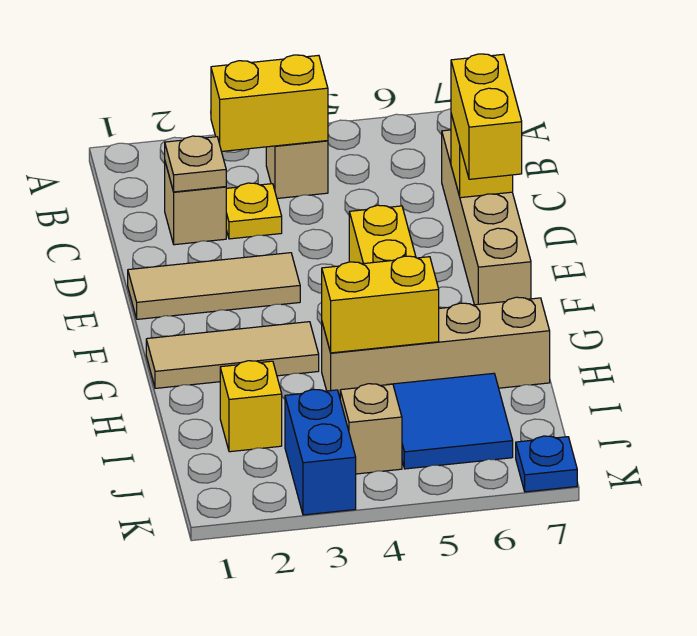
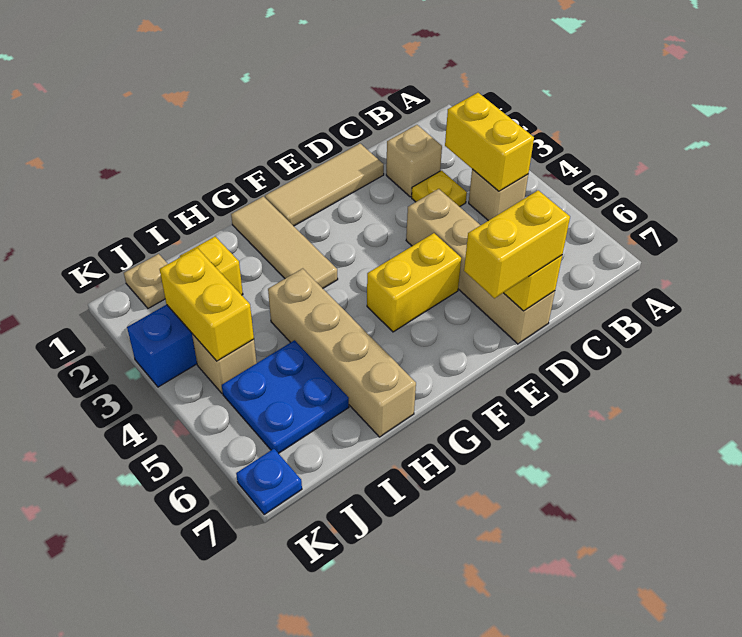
tan 1x1 plate [165,136,226,192] -> tan 1x1 plate moved to [124,254,168,308]
tan 1x4 brick [442,130,531,305] -> tan 1x4 brick turned to [406,189,555,344]
tan 1x3 tile [128,253,300,319] -> tan 1x3 tile turned to [265,144,384,226]
yellow 1x2 brick [322,256,439,353] -> yellow 1x2 brick moved to [160,248,254,361]
blue 2x2 tile [387,373,513,469] -> blue 2x2 plate [222,340,349,454]

